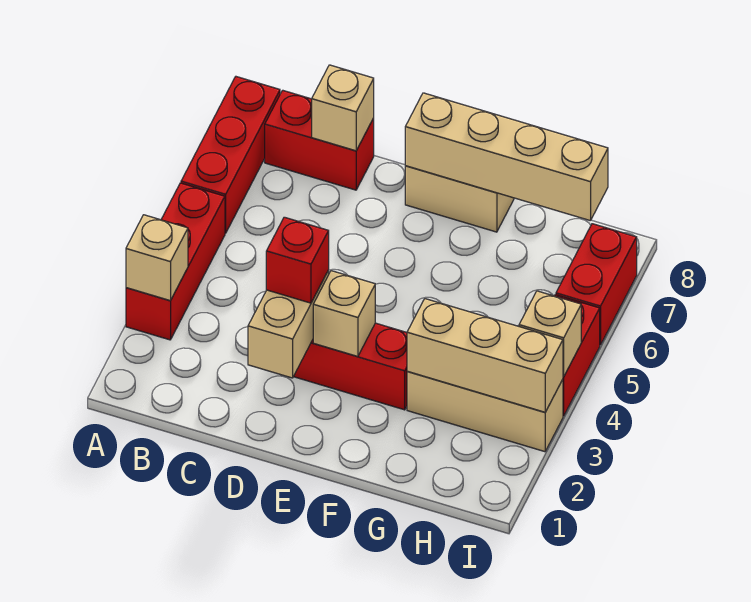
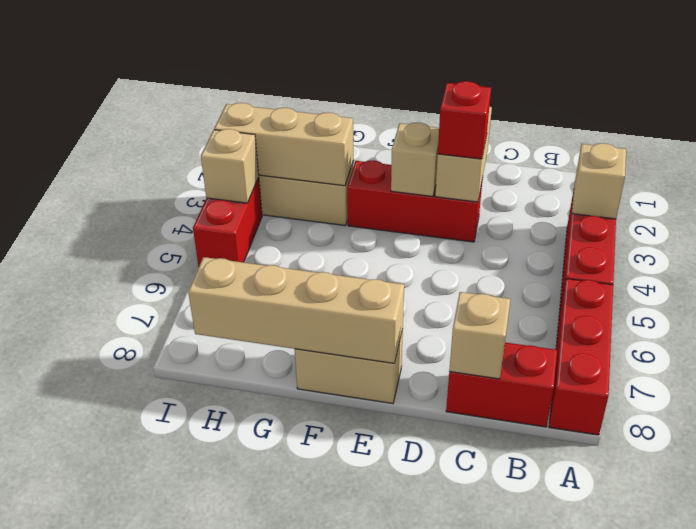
red 1x2 brick [556,224,637,345] -> none

